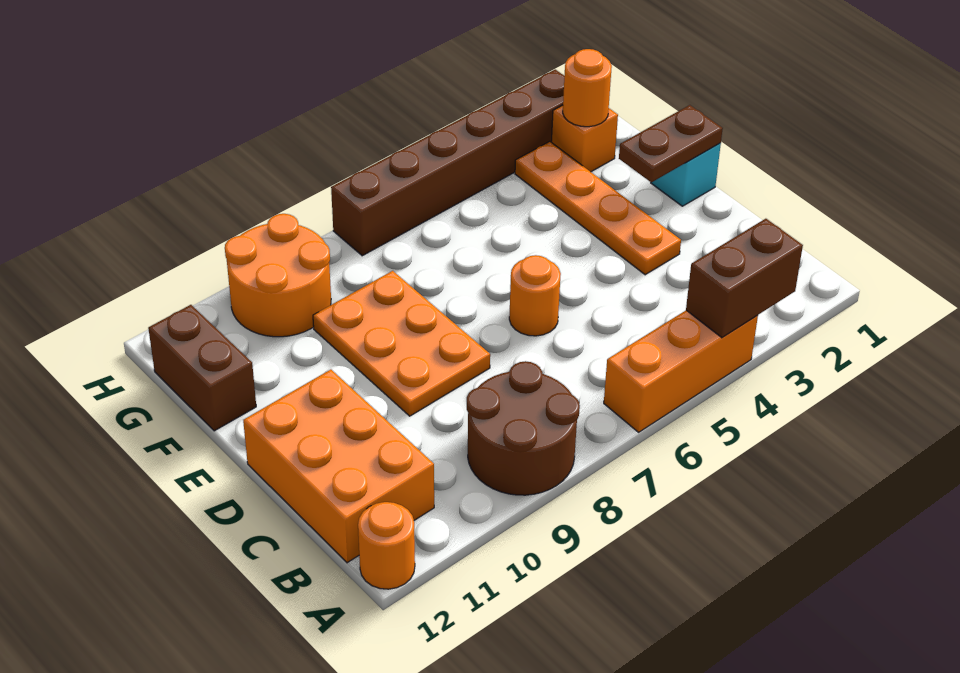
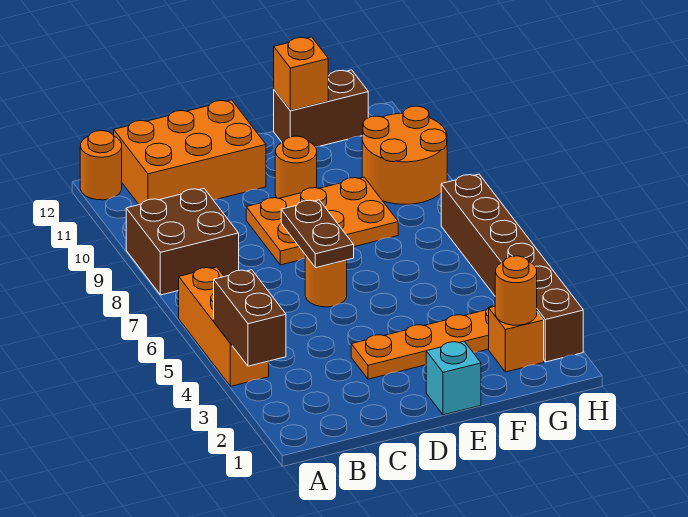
brown 2x2 round brick [467,361,580,495] -> brown 2x2 brick [126,189,239,295]
brown 1x2 plate [619,105,723,182] -> brown 1x2 plate moved to [281,200,354,268]
none -> orange 1x1 round brick [275,136,317,198]
none -> orange 1x1 brick [274,37,328,111]

